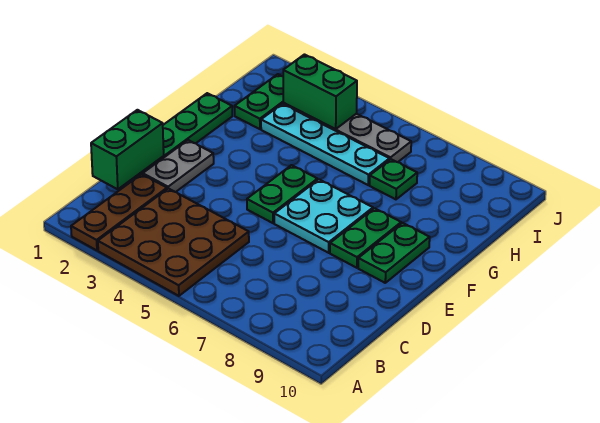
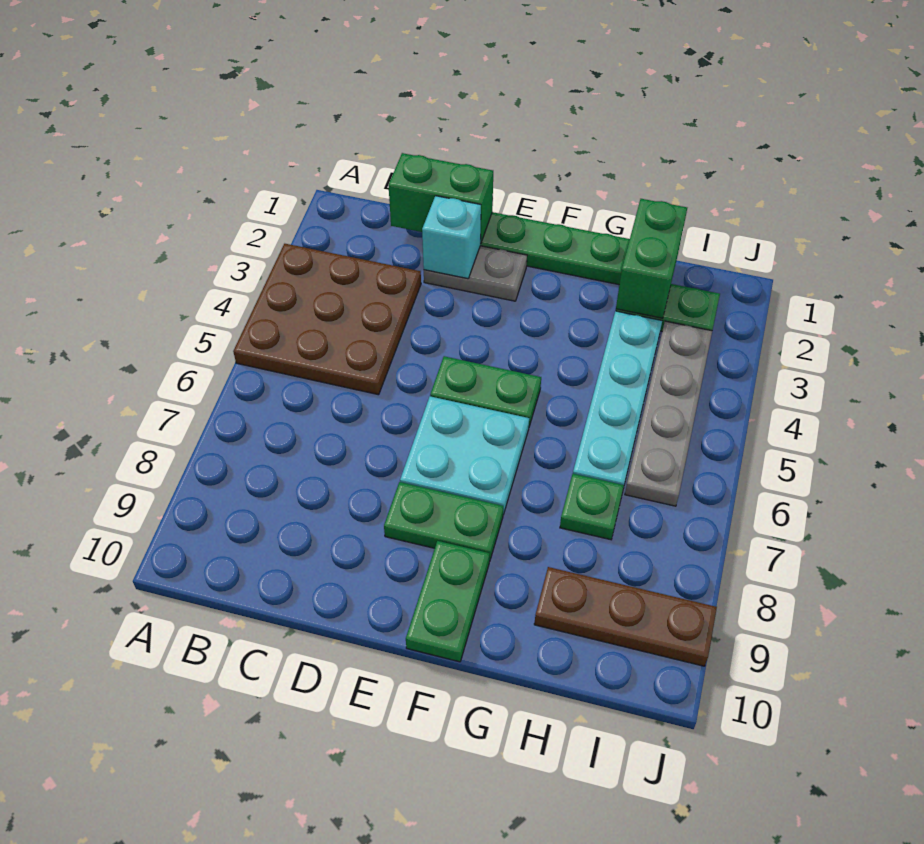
brown 1x3 plate [71,174,167,250] -> brown 1x3 plate moved to [534,567,717,666]
none -> cyan 1x1 brick [422,196,481,279]
green 1x2 plate [358,223,430,283] -> green 1x2 plate turned to [406,541,490,662]
green 1x2 brick [283,55,357,129] -> green 1x2 brick moved to [616,199,687,318]

